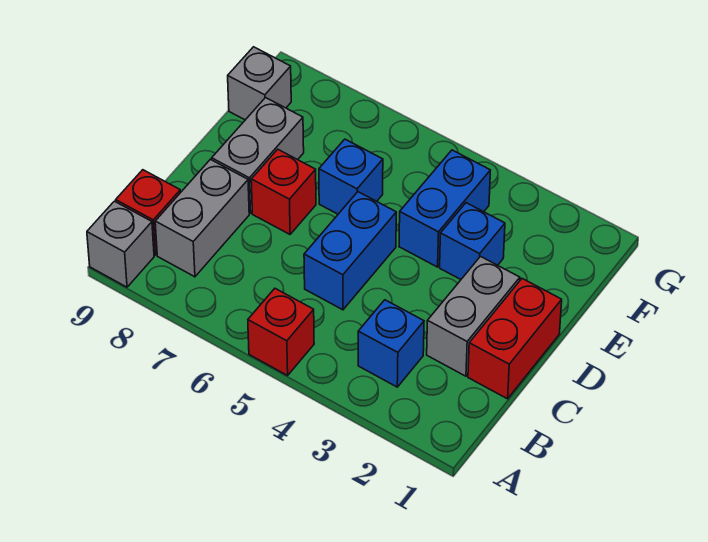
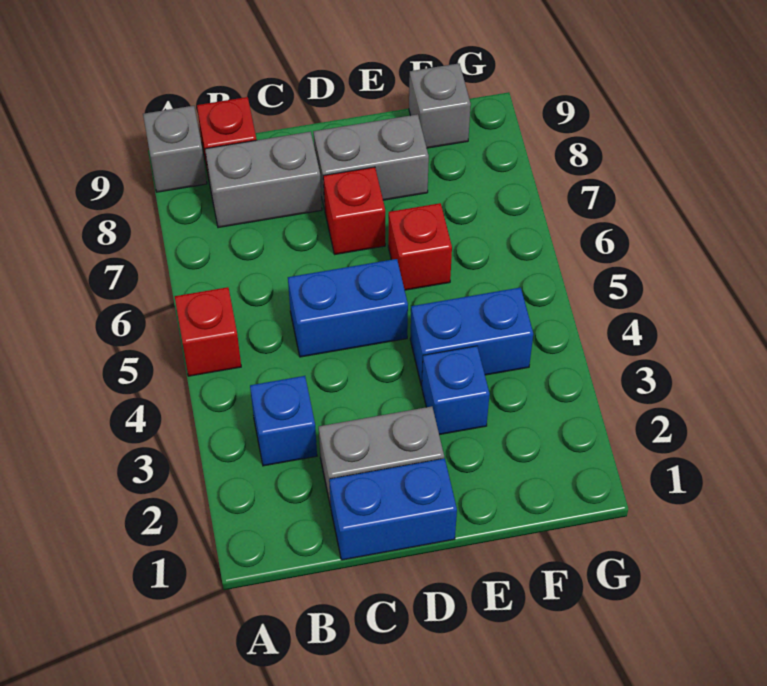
red 1x2 brick [468,279,562,399] -> blue 1x2 brick [329,458,457,560]
blue 1x1 brick [319,139,383,214] -> red 1x1 brick [388,203,452,290]

